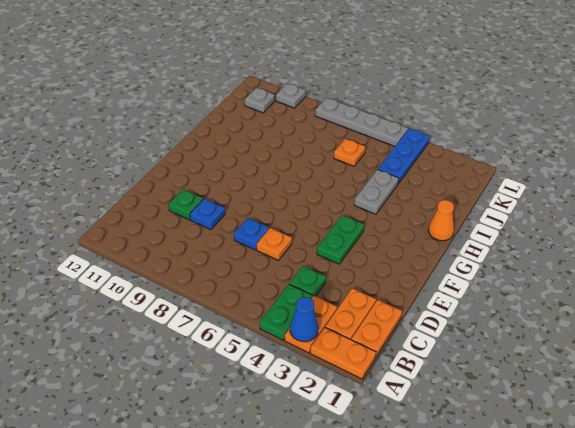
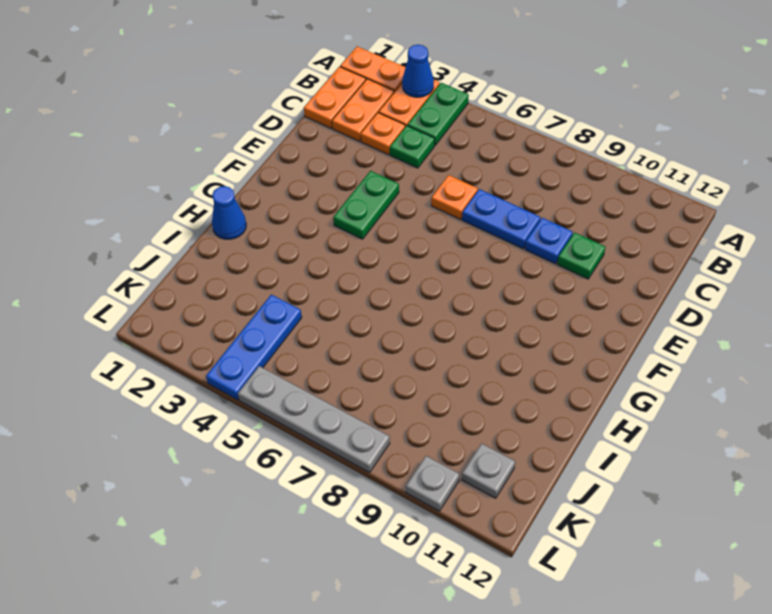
blue 1x1 plate [234,218,269,250] -> blue 1x2 plate [462,189,540,249]
orange 1x1 cone [428,200,454,241] -> blue 1x1 cone [212,186,246,239]
grey 1x2 plate [354,169,399,214] -> none
orange 1x1 plate [334,139,365,166] -> orange 1x1 plate moved to [361,113,405,154]

